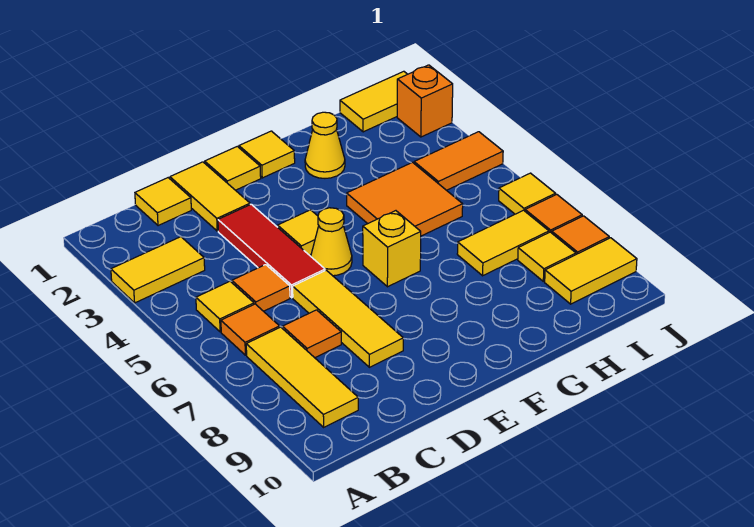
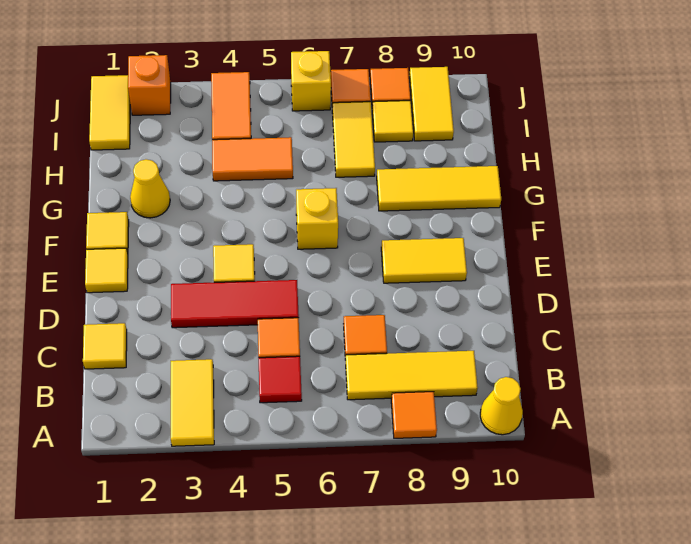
yellow 1x1 tile [196,281,254,332] -> red 1x1 tile [259,356,302,403]
orange 1x1 tile [221,304,280,355] -> orange 1x1 tile moved to [391,392,437,438]
yellow 1x2 tile [170,162,250,231] -> yellow 1x2 tile moved to [381,238,467,283]
yellow 1x3 tile [293,270,403,367] -> yellow 1x3 tile moved to [377,166,501,211]
yellow 1x1 cone [311,208,352,276] -> yellow 1x1 cone moved to [480,377,523,435]
orange 2x2 tile [347,162,463,236] -> orange 1x2 tile [212,137,293,181]
yellow 1x1 tile [499,173,556,214] -> yellow 1x1 brick [291,51,331,111]

